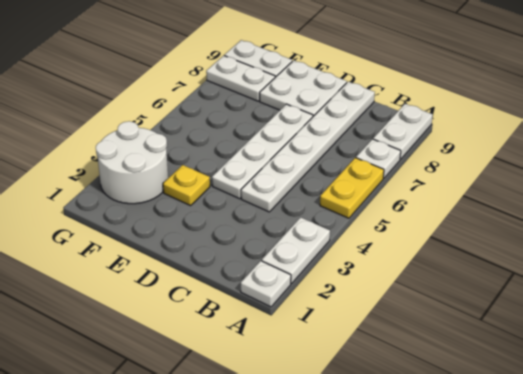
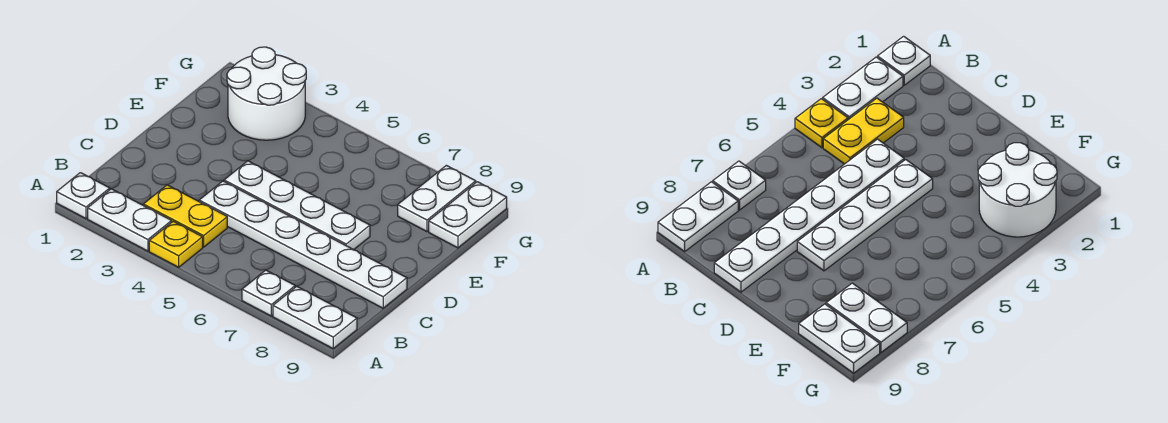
yellow 1x2 plate [320,158,384,218] -> yellow 1x2 plate moved to [143,185,227,247]
white 2x2 plate [260,60,347,116] -> none
yellow 1x1 plate [163,165,210,206] -> yellow 1x1 plate moved to [149,221,203,267]

